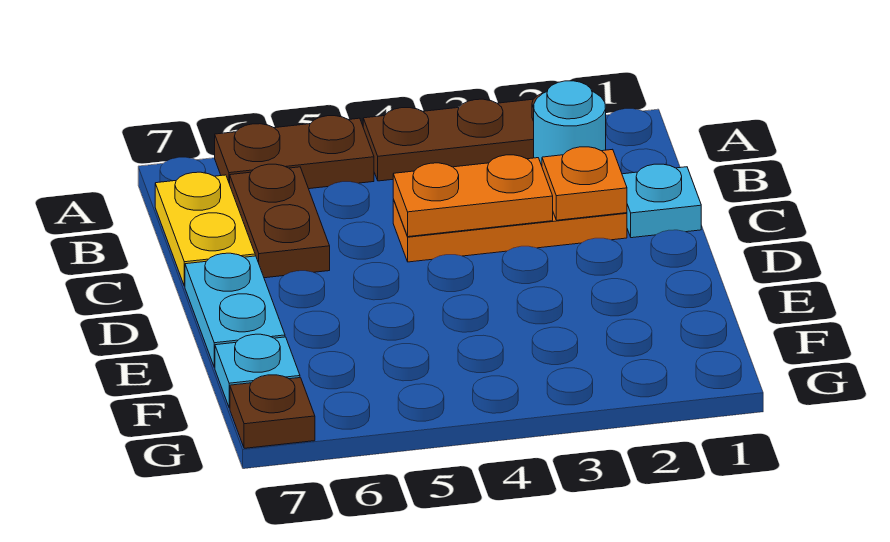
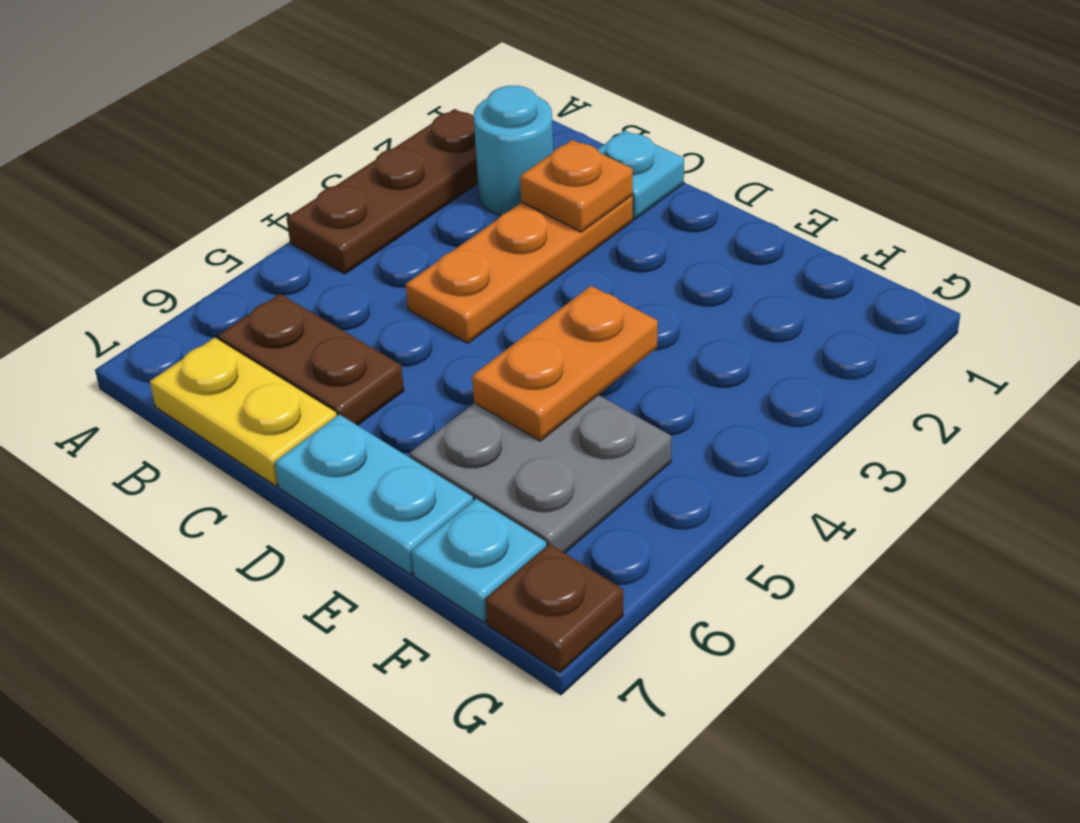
brown 1x2 plate [215,116,374,189] -> none
orange 1x2 plate [393,155,553,237] -> orange 1x2 plate moved to [472,286,658,441]
none -> grey 2x2 plate [409,395,671,553]

